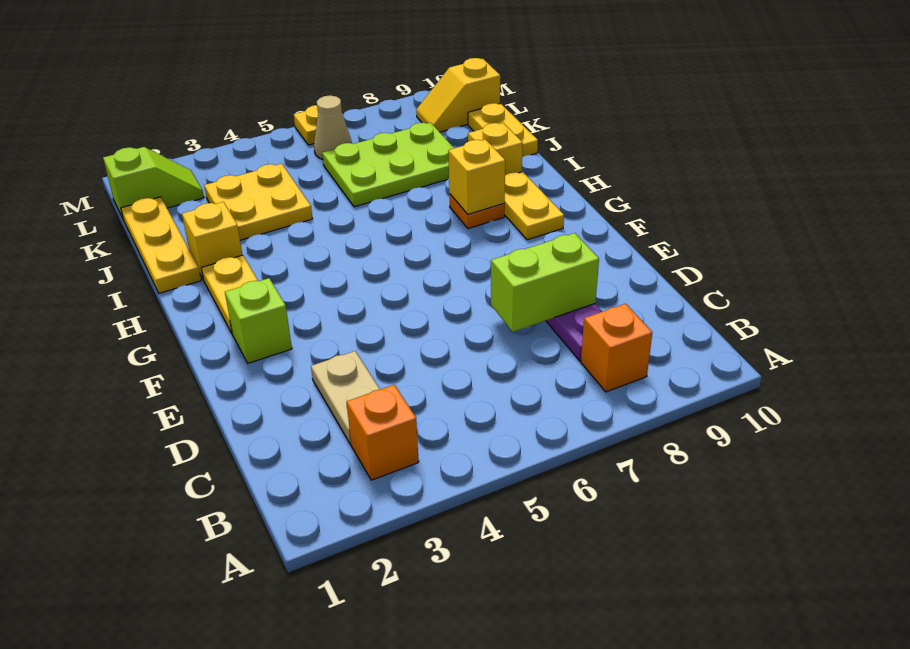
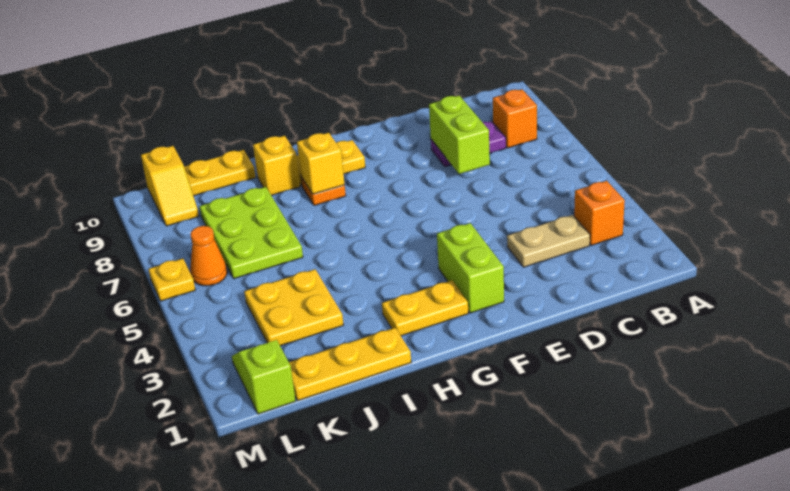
lime 1x1 brick [225,278,292,363] -> lime 1x2 brick [437,223,504,313]
yellow 1x1 brick [182,202,242,280] -> none
tan 1x1 cone [314,95,352,160] -> orange 1x1 cone [190,226,227,286]

